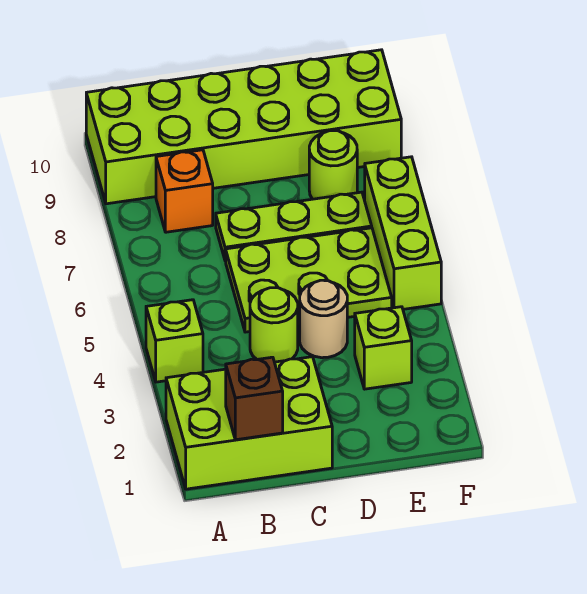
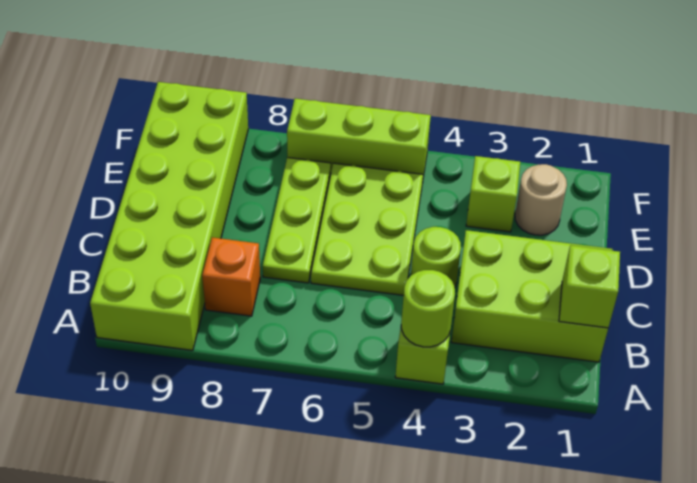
lime 2x3 brick [166,357,332,489] -> lime 2x3 brick turned to [451,230,612,362]
brown 1x1 brick [226,357,283,440] -> lime 1x1 brick [559,245,620,328]
tan 1x1 round brick [300,280,347,358] -> tan 1x1 round brick moved to [515,164,567,235]
lime 1x1 round brick [309,131,357,199] -> lime 1x1 round brick moved to [401,270,455,347]

